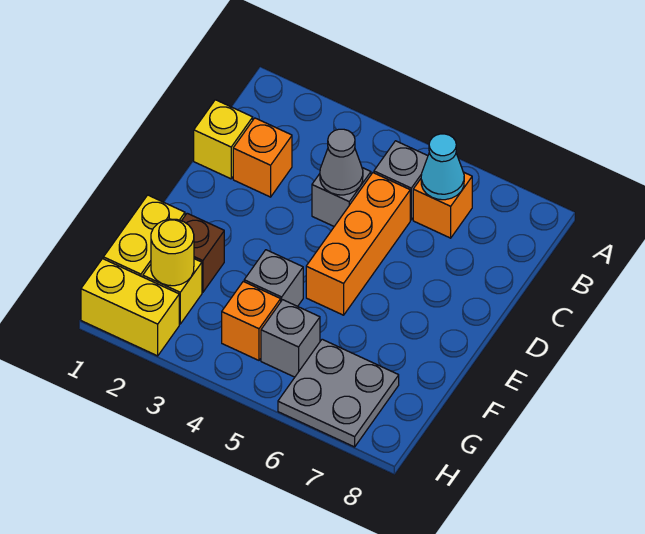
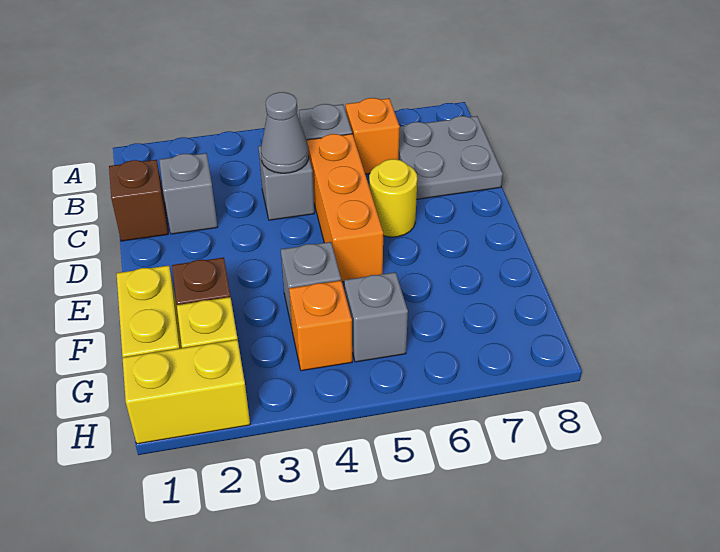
cyan 1x1 cone [421,134,464,200] -> none
yellow 1x1 brick [194,100,253,179] -> brown 1x1 brick [109,160,168,241]
orange 1x1 brick [233,118,292,197] -> grey 1x1 brick [159,153,218,234]
yellow 1x1 round brick [151,219,194,286] -> yellow 1x1 round brick moved to [369,159,417,237]
grey 2x2 plate [278,339,399,447] -> grey 2x2 plate moved to [399,116,503,199]

